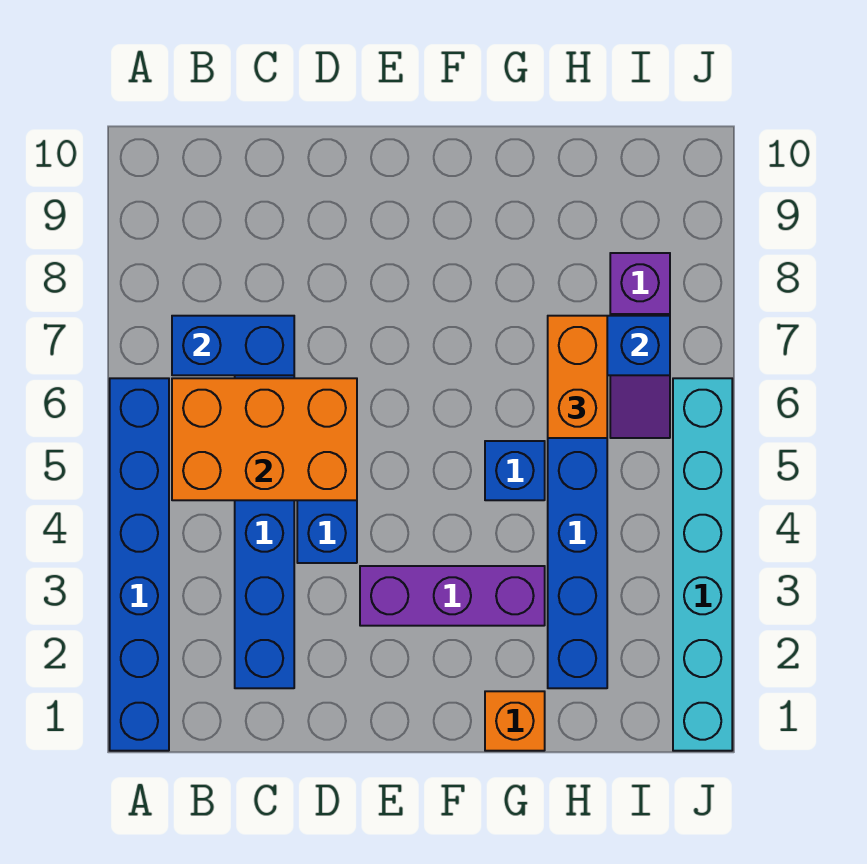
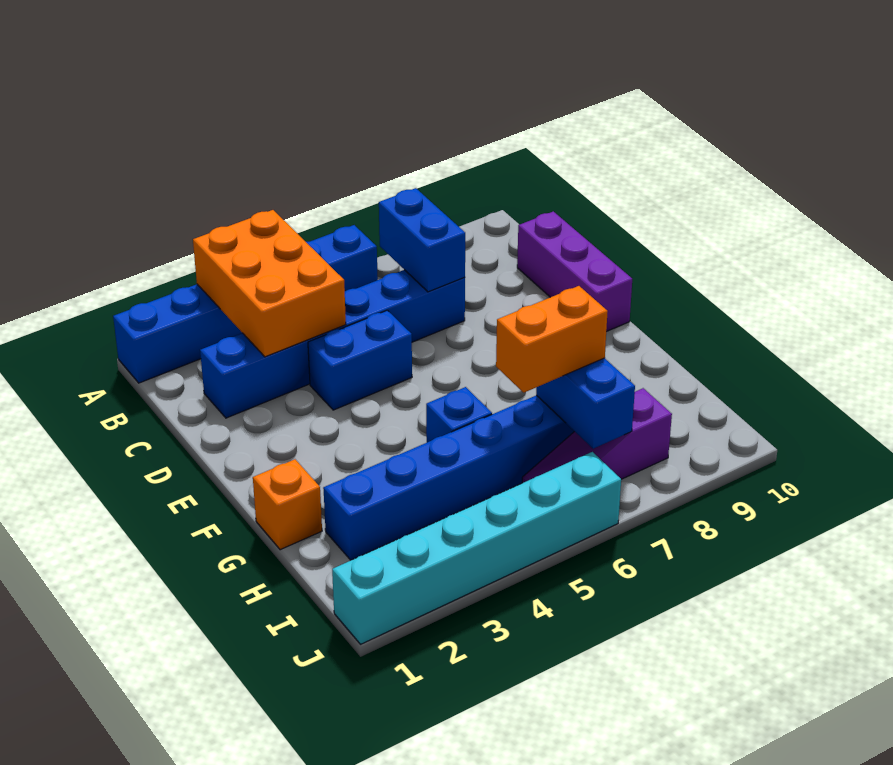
orange 2x3 brick [172,378,357,500] -> orange 2x3 brick moved to [193,210,346,357]
purple 1x3 brick [360,566,545,626] -> purple 1x3 brick moved to [517,211,632,332]

